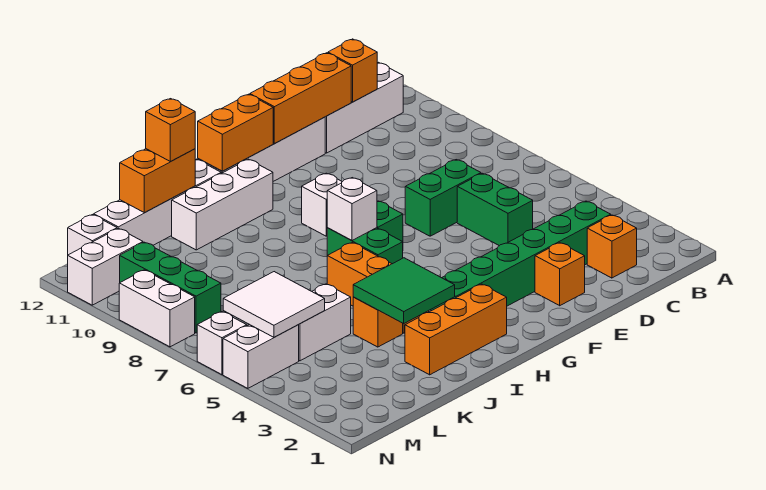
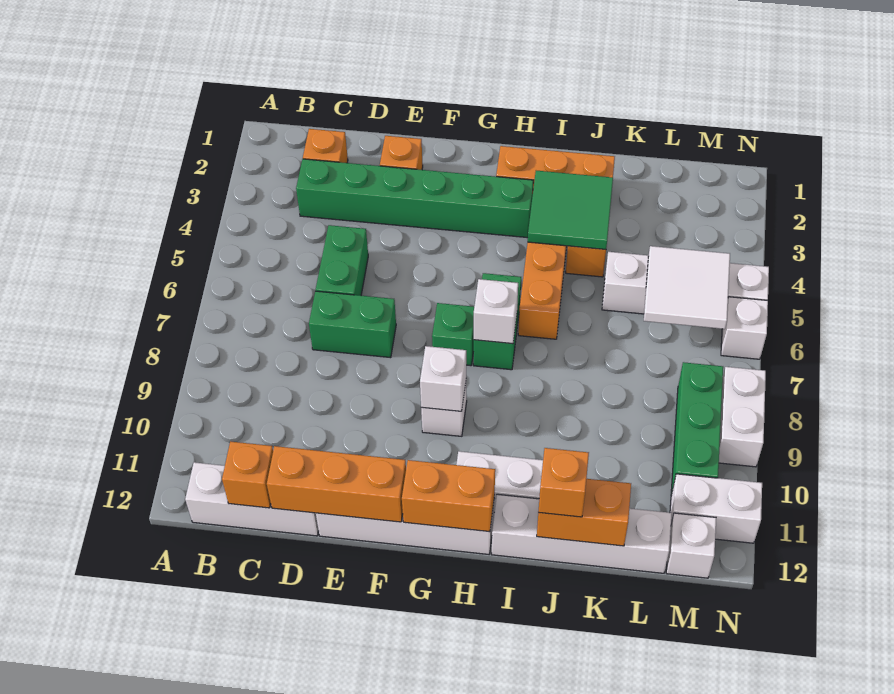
none -> white 1x1 brick [420,346,466,411]

